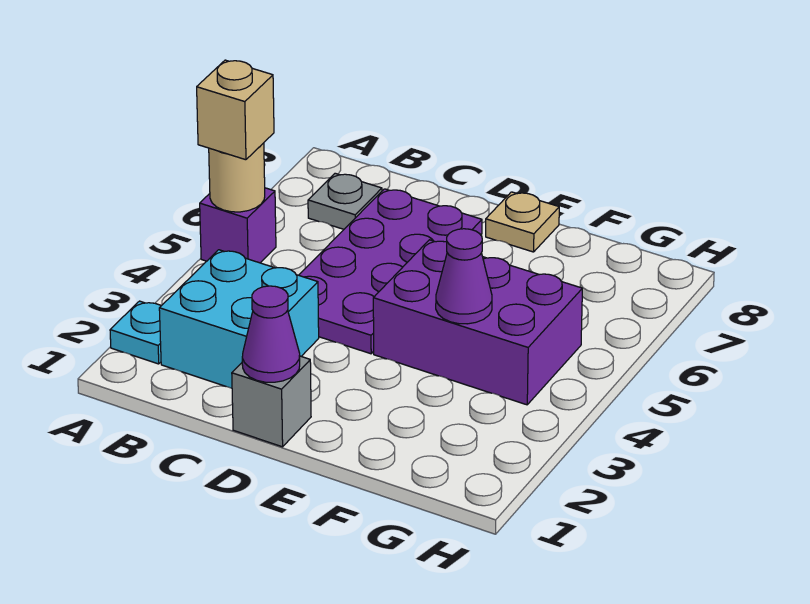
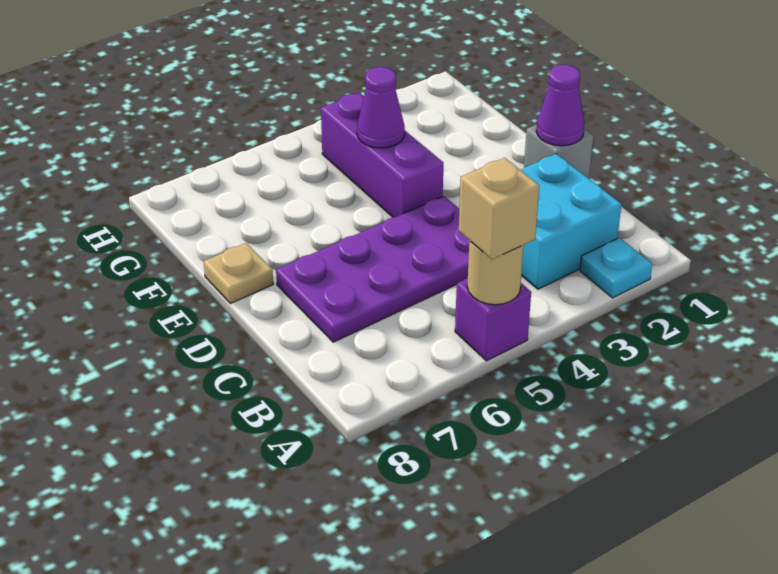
grey 1x1 plate [308,173,382,229] -> none
purple 2x3 brick [373,240,582,405] -> purple 1x3 brick [321,93,444,217]

